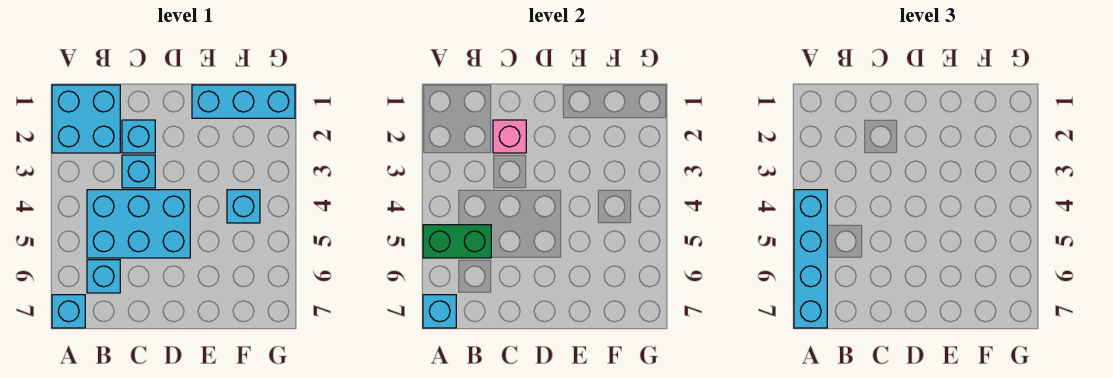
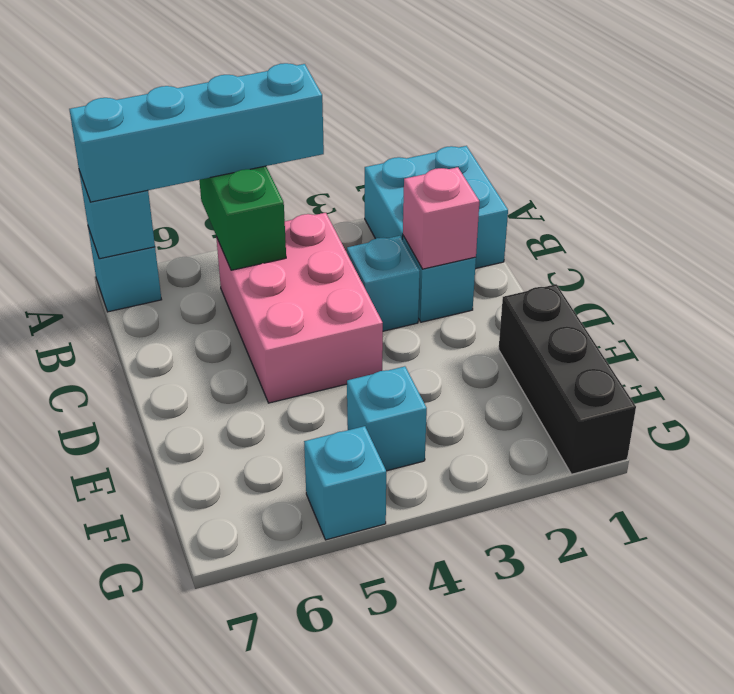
cyan 2x3 brick [87,190,190,258] -> pink 2x3 brick [216,213,383,403]
cyan 1x1 brick [87,260,120,293] -> cyan 1x1 brick moved to [304,426,386,540]
cyan 1x3 brick [192,85,295,118] -> black 1x3 brick [499,284,636,474]

